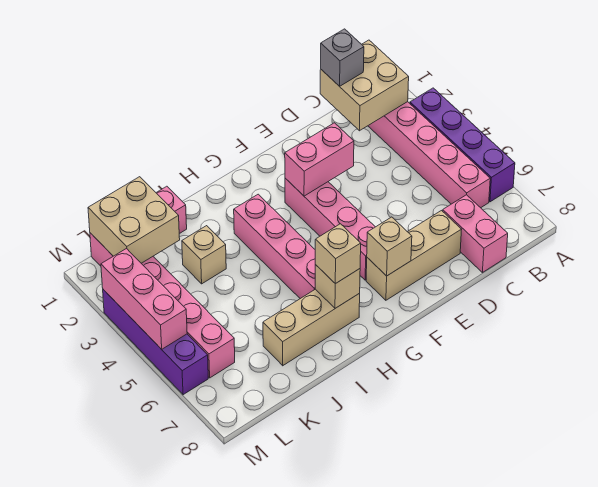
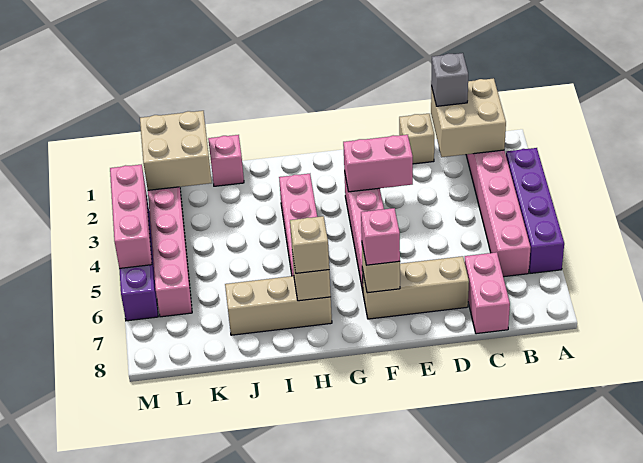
none -> pink 1x1 brick [361,208,400,265]
tan 1x1 brick [182,226,226,284] -> tan 1x1 brick moved to [399,114,434,164]

